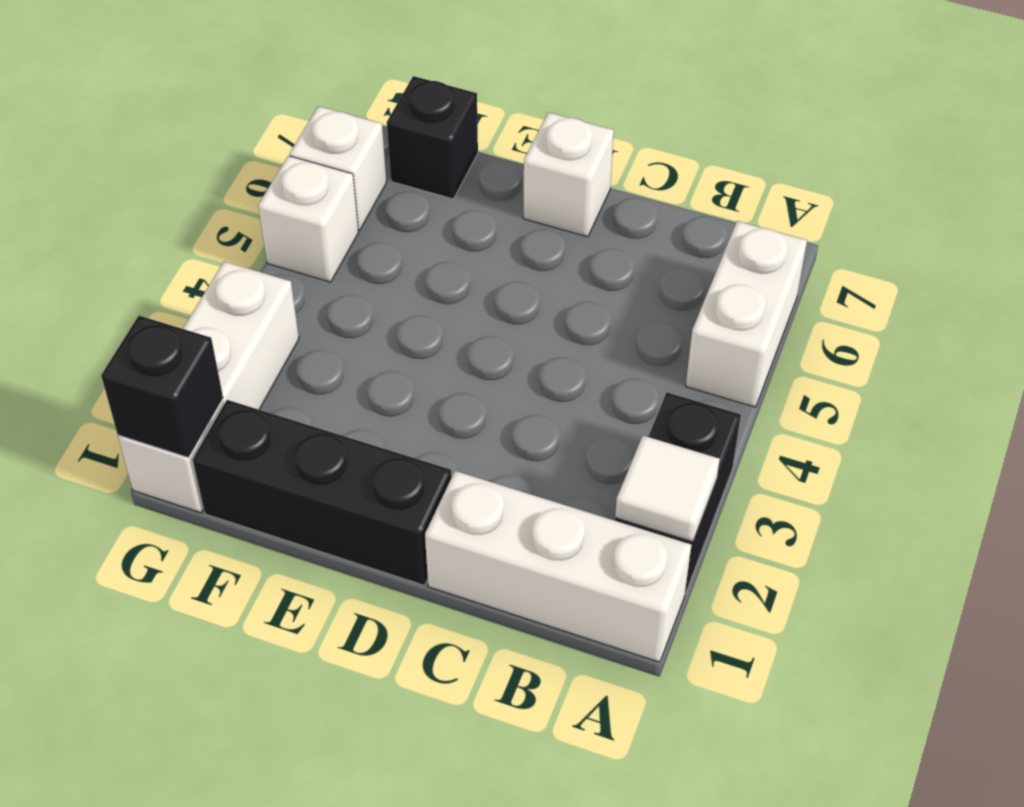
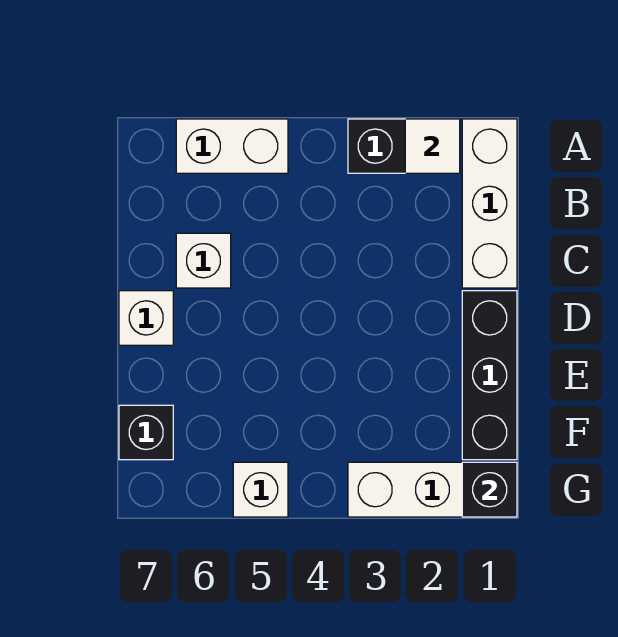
white 1x1 brick [290,106,386,230] -> white 1x1 brick moved to [176,233,231,288]

